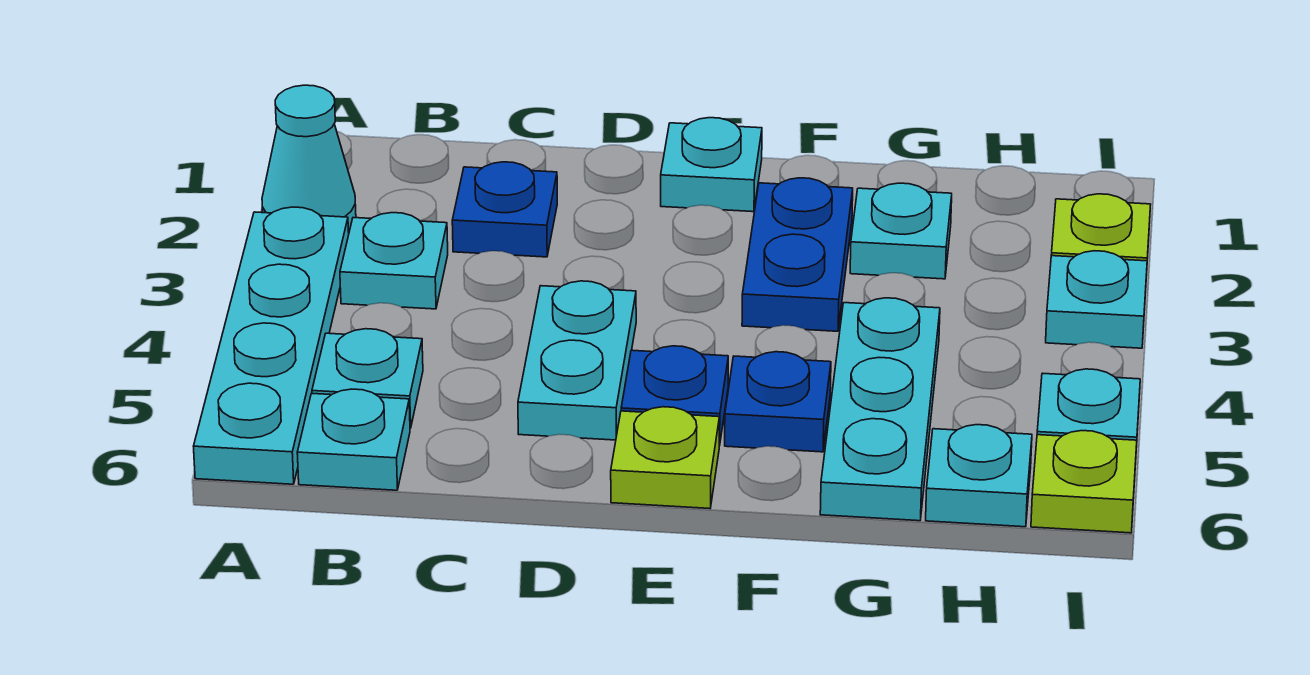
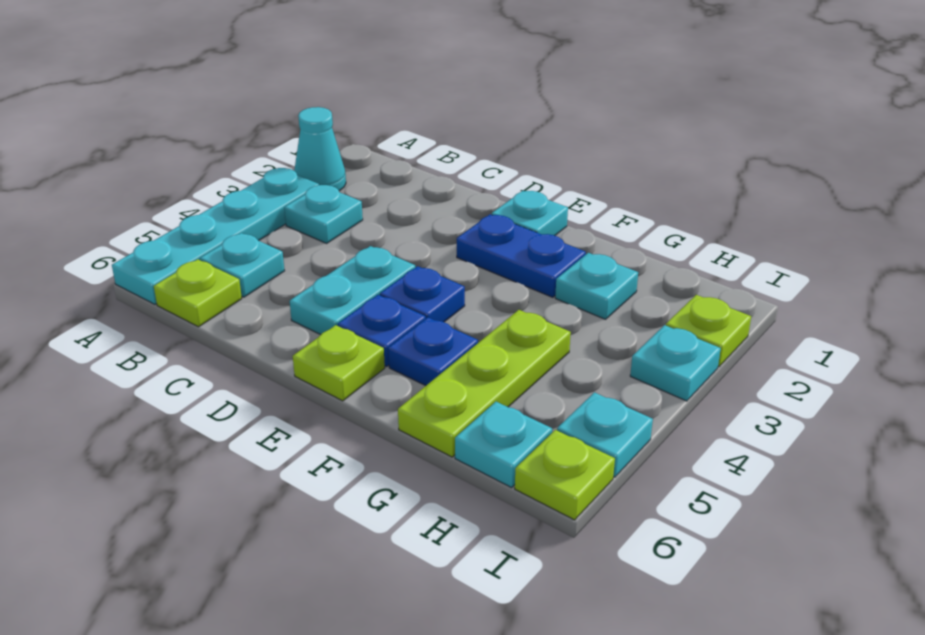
cyan 1x1 plate [297,389,410,490] -> lime 1x1 plate [154,259,242,327]
blue 1x1 plate [452,162,557,257] -> blue 1x1 plate moved to [380,266,465,322]
blue 1x2 plate [742,178,853,331] -> blue 1x2 plate turned to [457,214,586,297]
cyan 1x3 plate [820,298,940,521] -> lime 1x3 plate [398,310,571,457]

